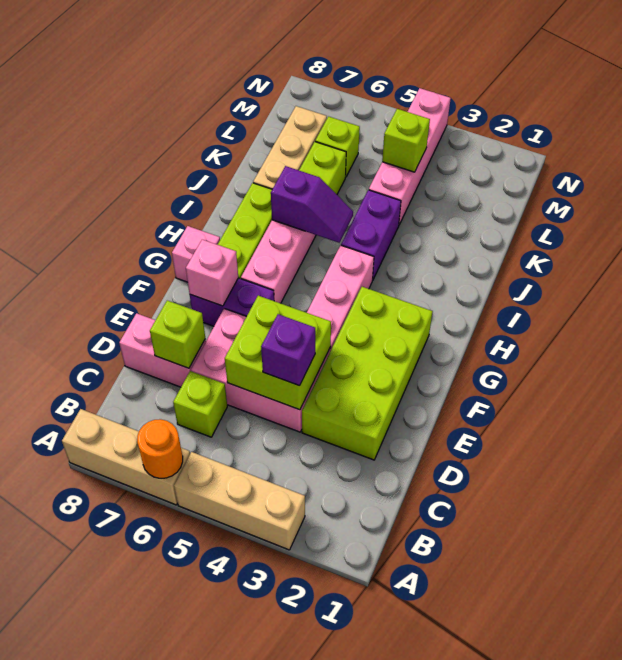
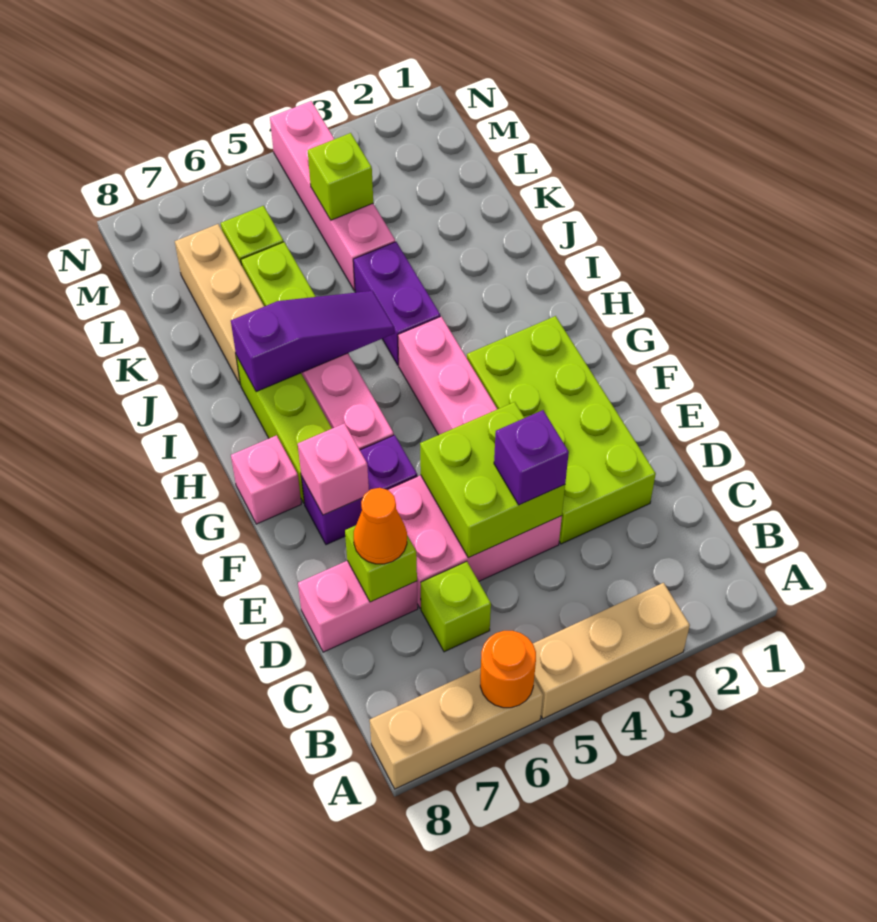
none -> orange 1x1 cone [354,488,407,564]
purple 1x2 slope [271,166,353,243] -> purple 1x3 slope [231,291,394,392]

